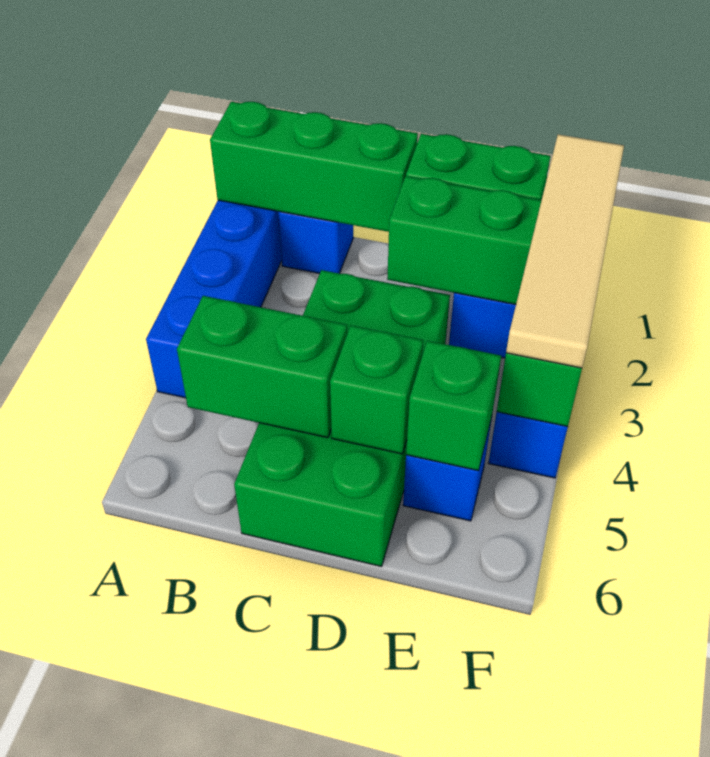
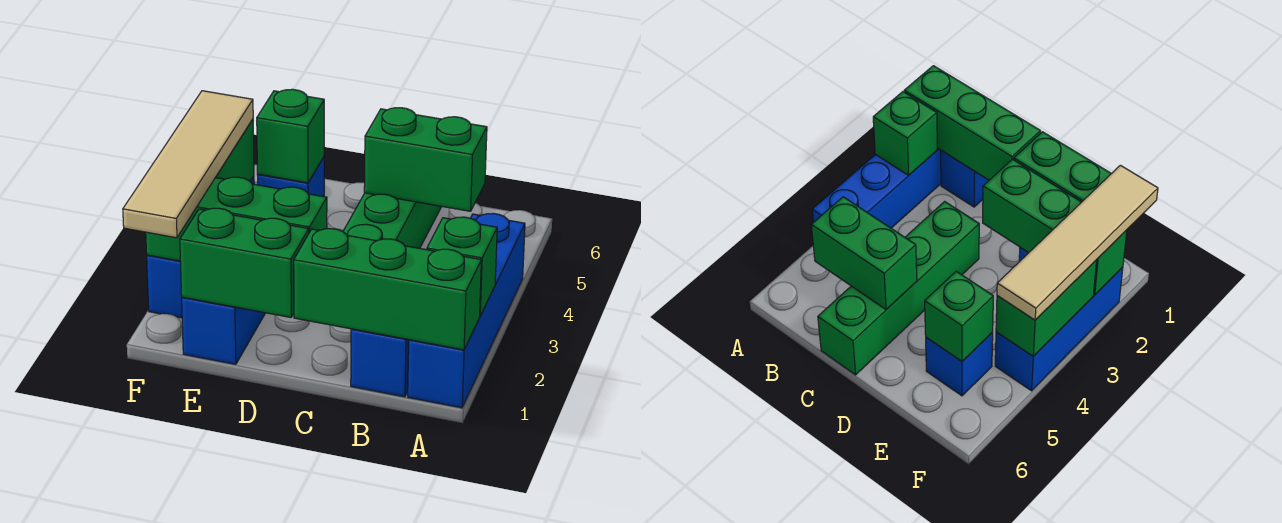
green 2x4 brick [234,270,450,566] -> green 1x4 brick [343,193,442,248]
green 1x1 brick [330,325,423,454] -> green 1x1 brick moved to [427,217,497,315]

